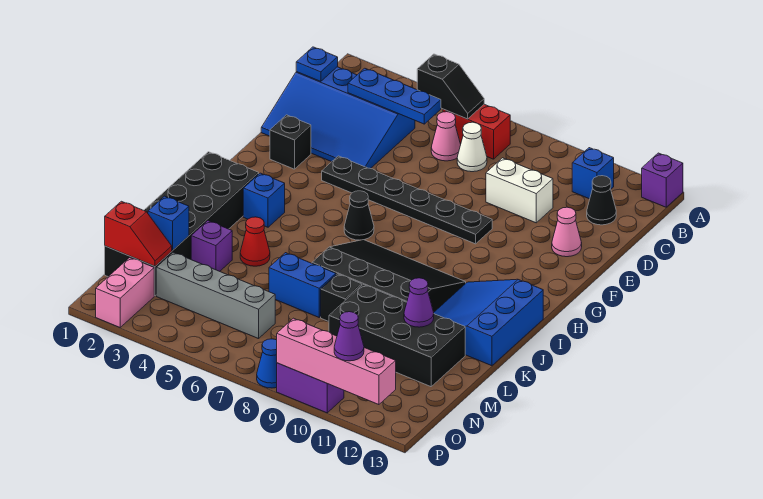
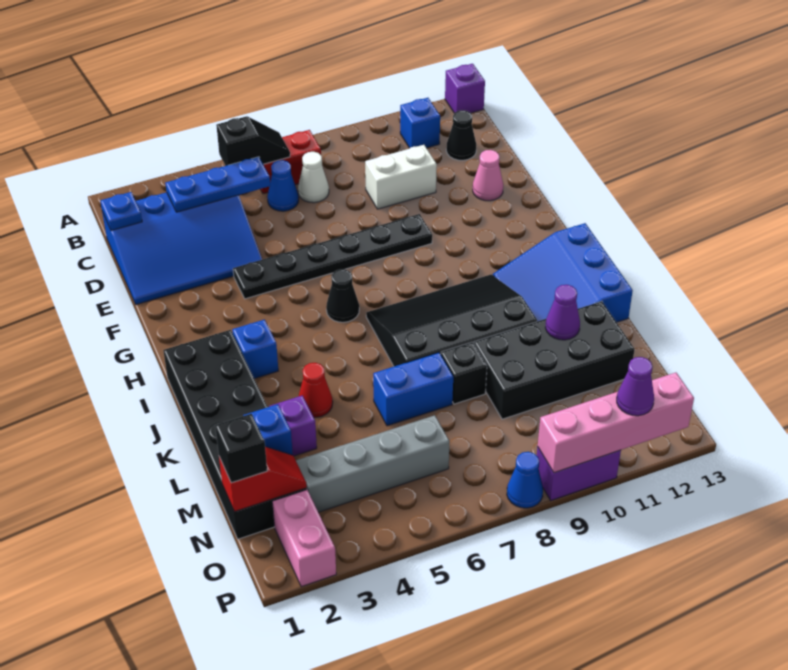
pink 1x1 cone [431,112,461,161] -> blue 1x1 cone [267,160,299,211]
black 1x1 brick [270,115,311,169] -> black 1x1 brick moved to [215,414,267,483]

